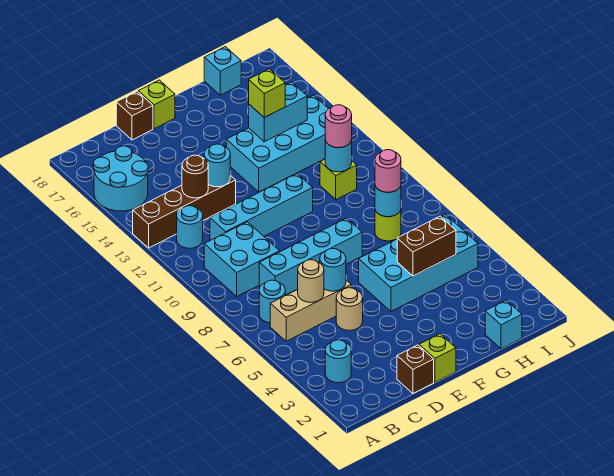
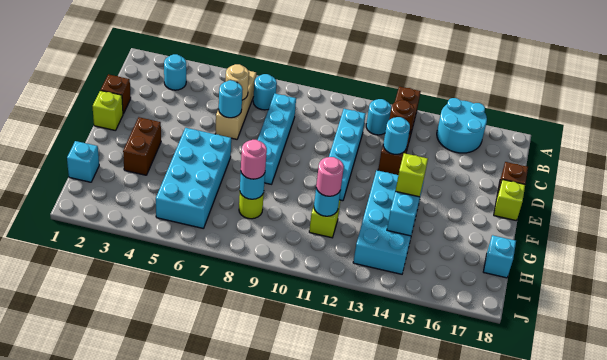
cyan 2x2 brick [204,222,280,296] -> none
tan 1x1 round brick [336,288,363,330] -> none
brown 1x2 brick [397,216,456,276] -> brown 1x2 brick moved to [123,117,161,175]

